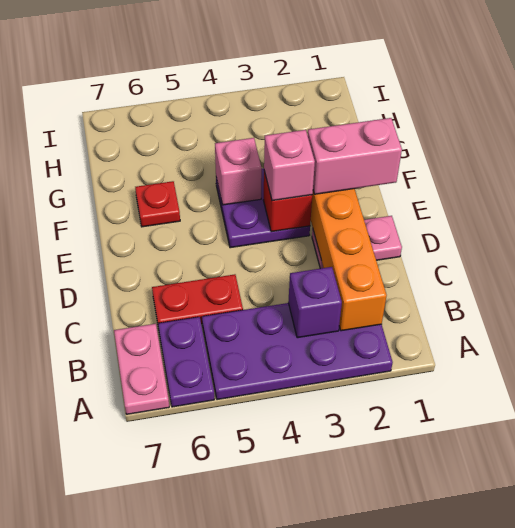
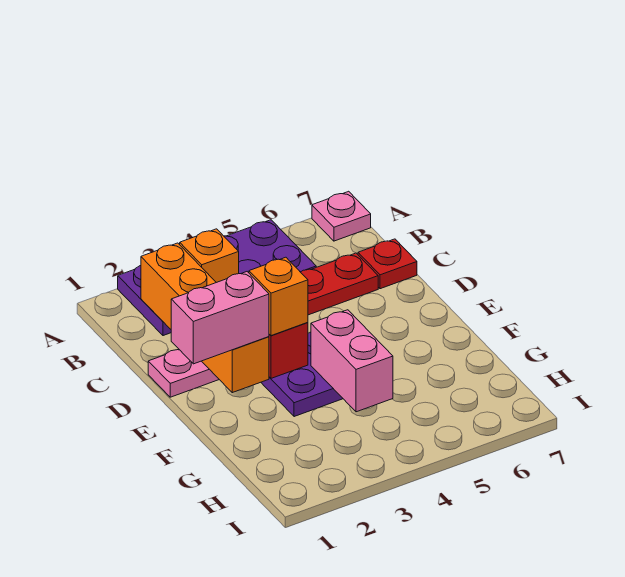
purple 1x2 plate [158,317,215,407] -> none
pink 1x2 plate [114,324,169,414] -> pink 1x1 plate [312,191,371,241]
purple 1x1 brick [288,267,342,338] -> orange 1x1 brick [180,229,239,283]
pink 1x1 brick [264,130,315,201] -> orange 1x1 brick [249,257,308,336]
pink 1x1 brick [215,138,262,205] -> pink 1x2 brick [311,310,393,412]
red 1x1 plate [135,181,180,227] -> red 1x1 plate moved to [358,239,417,289]

